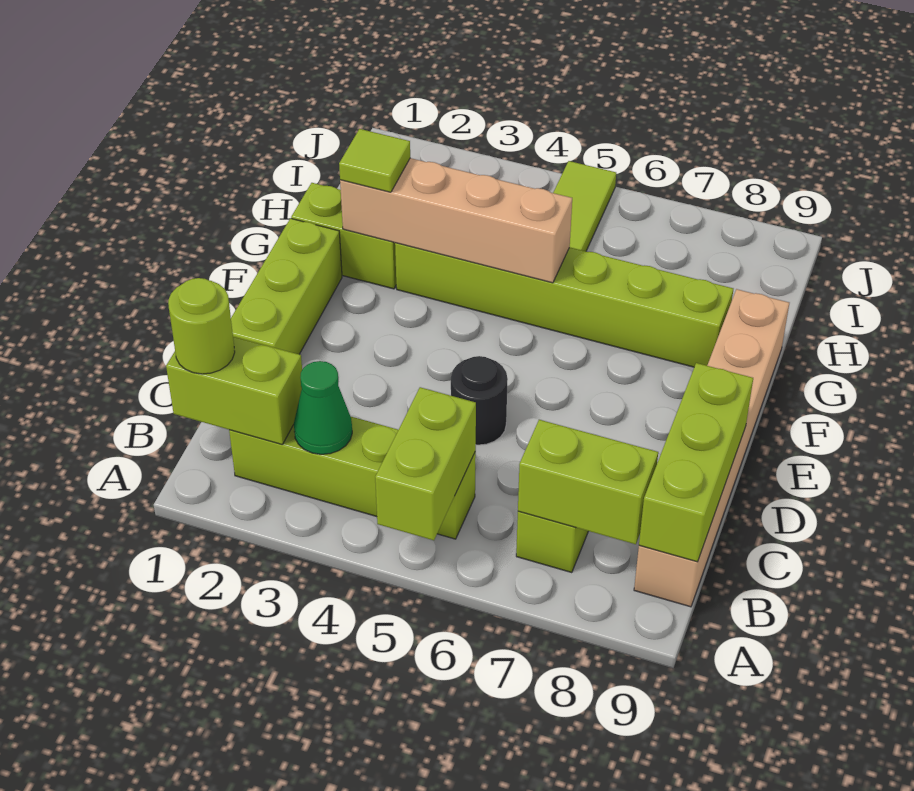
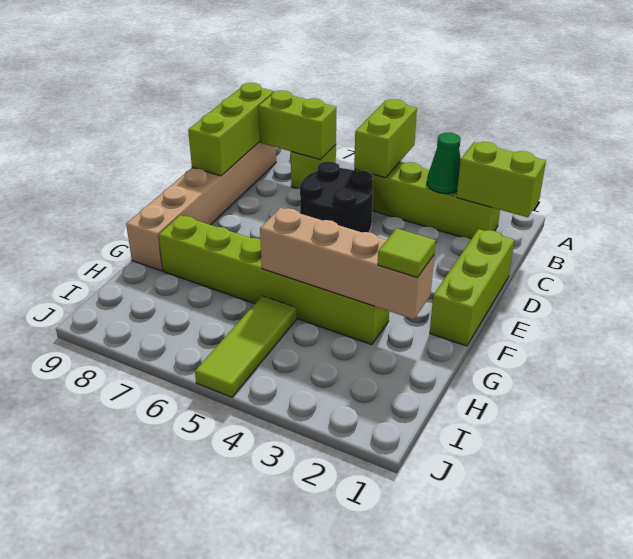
lime 1x1 round brick [168,278,235,374] -> none
black 1x1 round brick [451,356,508,445] -> black 2x2 round brick [300,161,373,232]
lime 1x2 brick [291,183,396,289] -> none

